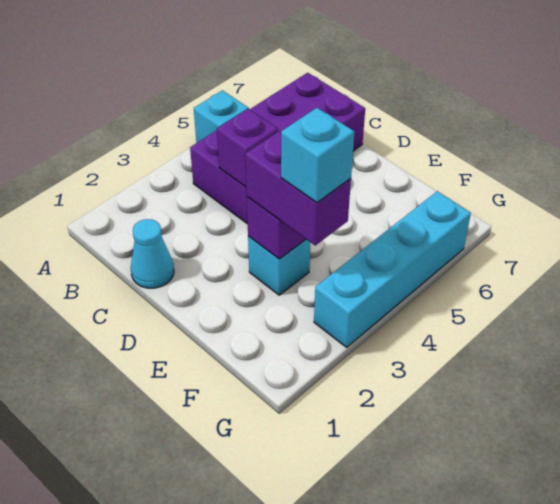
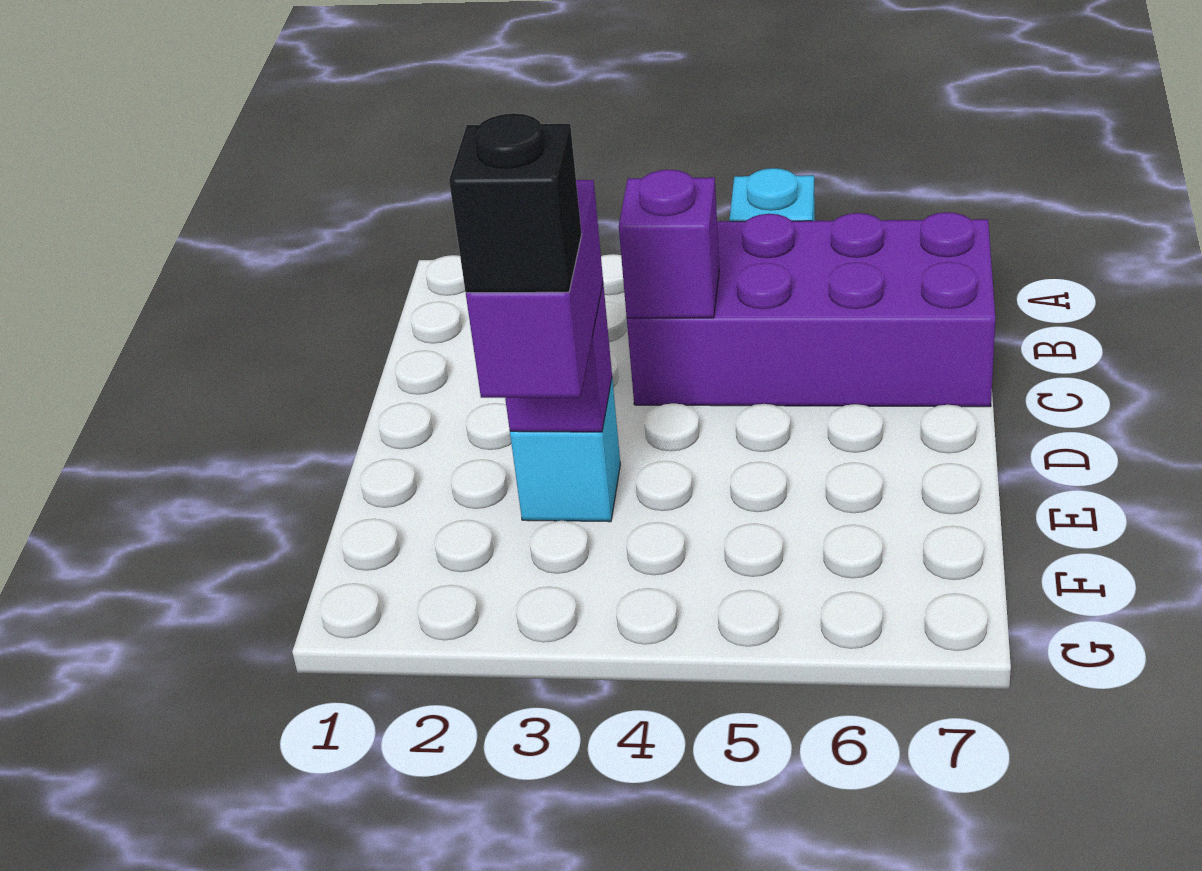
cyan 1x1 cone [131,219,174,288] -> none
cyan 1x1 brick [281,108,354,203] -> black 1x1 brick [449,113,582,293]
cyan 1x4 brick [314,191,471,347] -> none

